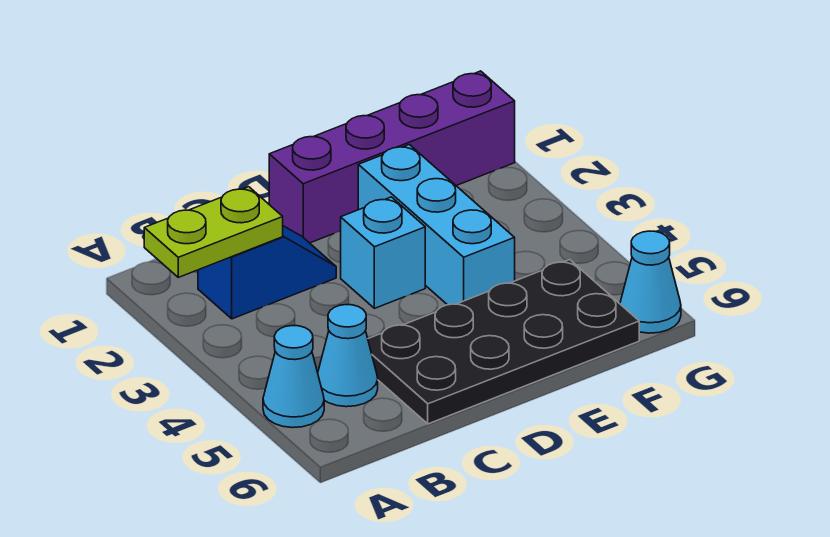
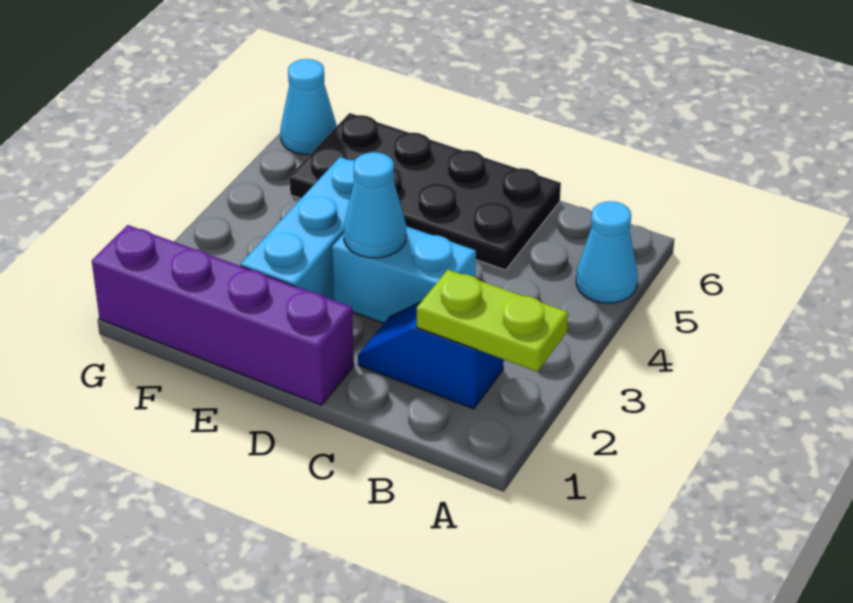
cyan 1x1 cone [318,305,378,407] -> cyan 1x1 cone moved to [344,152,406,258]
cyan 1x1 brick [341,197,425,308] -> cyan 1x2 brick [332,226,476,323]

